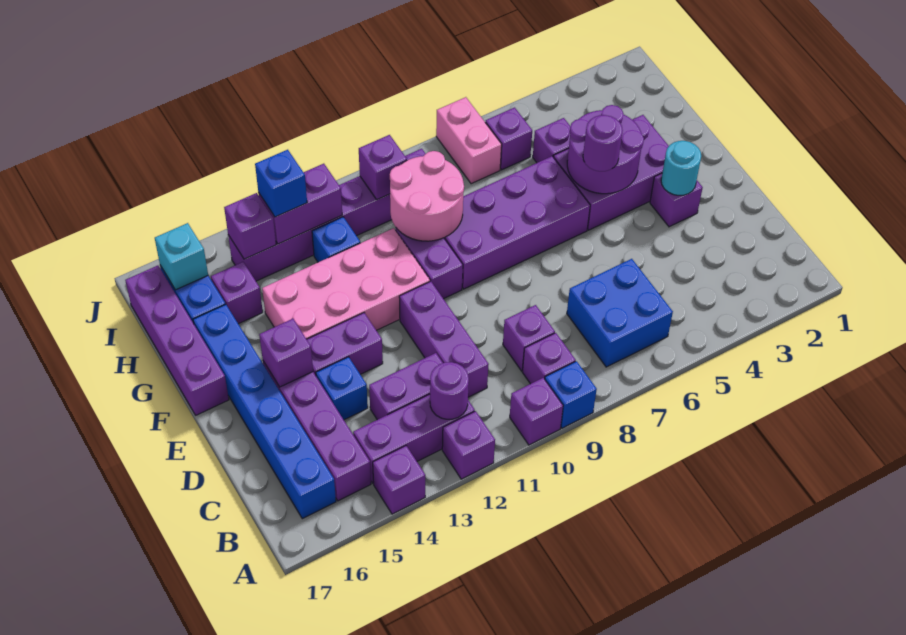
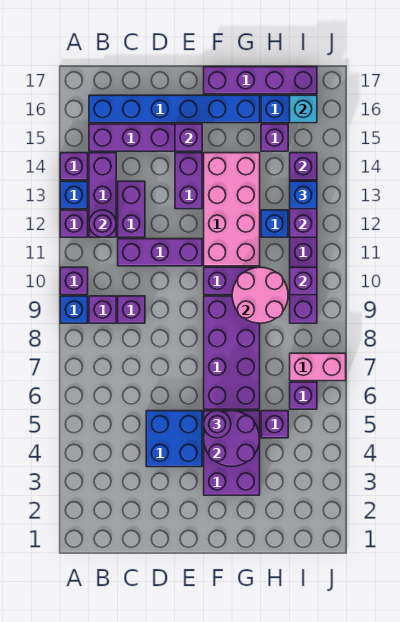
blue 2x2 brick [567,259,673,367] -> blue 2x2 brick moved to [146,411,202,467]
blue 1x1 brick [316,357,368,420] -> blue 1x1 brick moved to [60,181,88,209]
purple 1x1 brick [650,173,703,227] -> none
cyan 1x1 round brick [661,141,701,195] -> none

